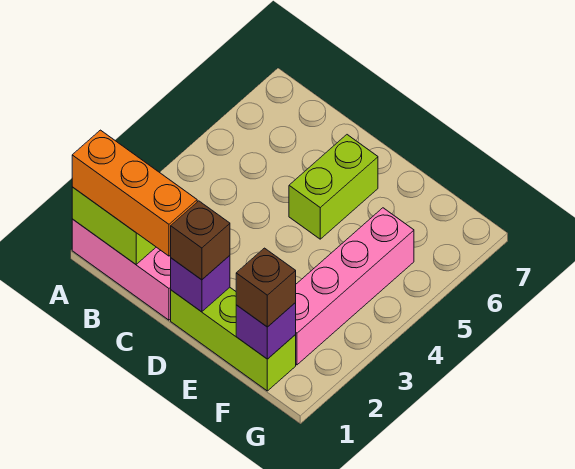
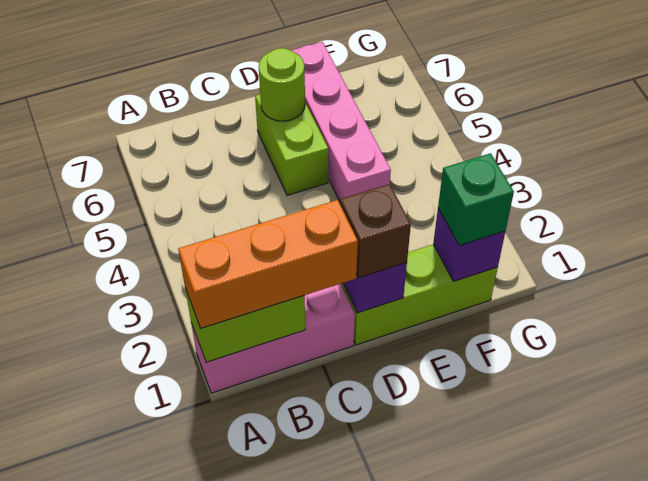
none -> lime 1x1 round brick [259,48,305,121]
brown 1x1 brick [236,248,296,327] -> green 1x1 brick [438,153,514,246]
pink 1x4 brick [295,208,414,365] -> pink 1x4 brick moved to [291,42,391,202]

